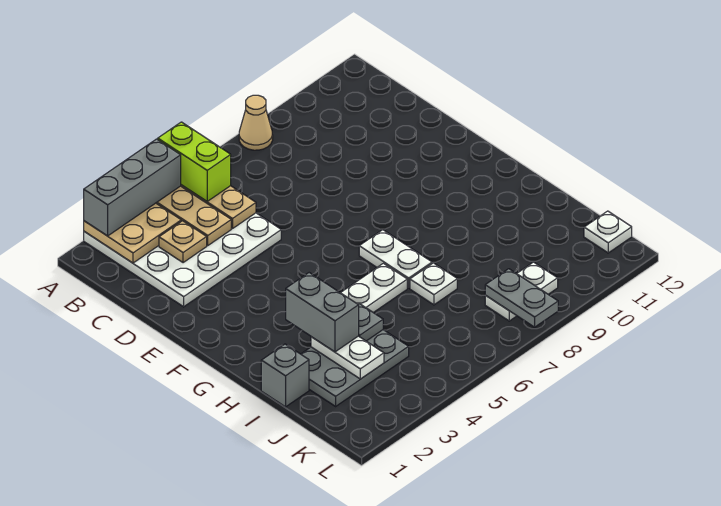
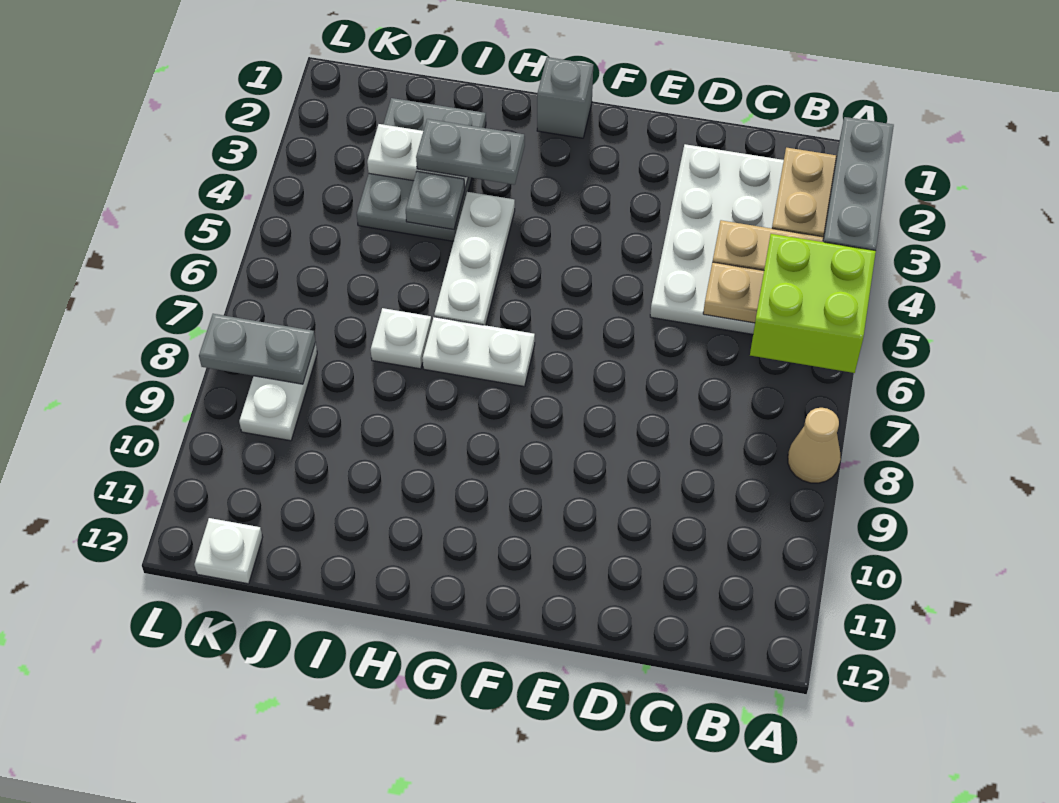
lime 1x2 brick [158,122,231,201] -> lime 2x2 brick [750,234,876,373]
tan 1x1 plate [159,221,207,263] -> none
grey 1x2 brick [286,273,359,352] -> grey 1x2 plate [416,119,525,185]
grey 1x1 brick [261,344,309,407] -> grey 1x1 brick moved to [537,57,593,138]

